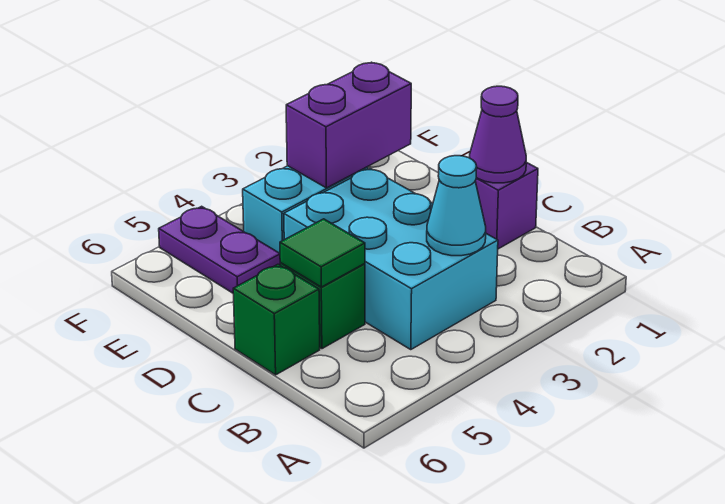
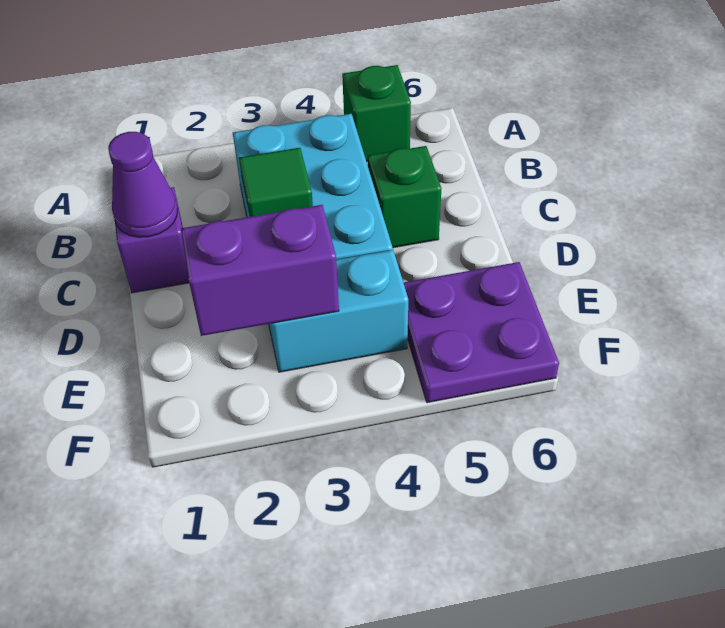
cyan 1x1 cone [427,156,486,256] -> none
green 1x1 tile [280,219,365,287] -> green 1x1 tile moved to [239,148,313,217]
green 1x1 brick [233,264,320,375] -> green 1x1 brick moved to [342,65,411,162]
purple 1x2 plate [159,206,281,293] -> purple 2x2 plate [403,262,559,403]

